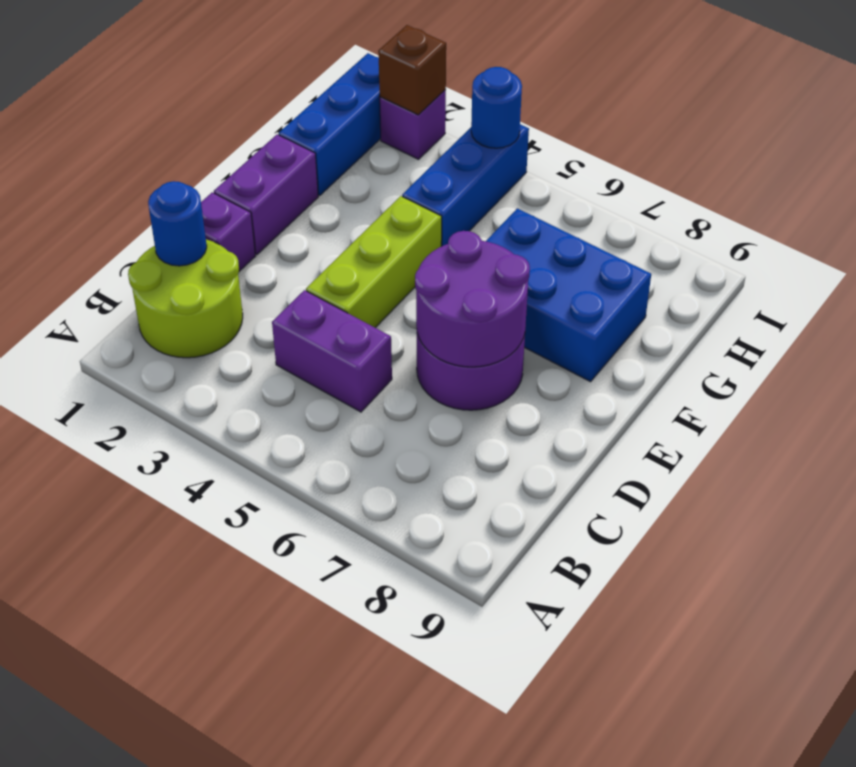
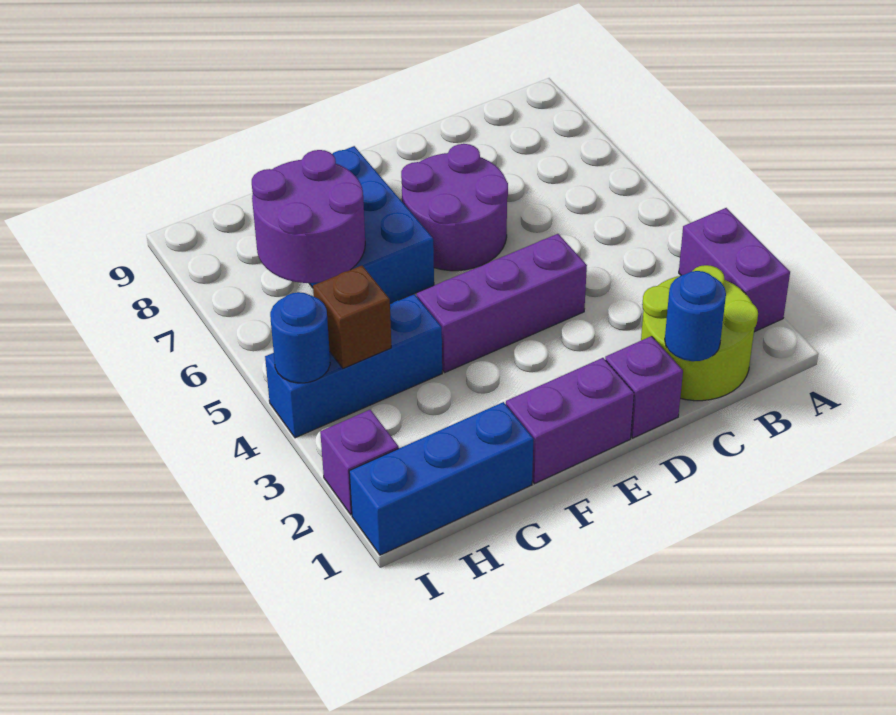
purple 1x2 brick [272,290,392,412] -> purple 1x2 brick moved to [679,208,790,332]
lime 1x3 brick [306,196,442,328] -> purple 1x3 brick [417,234,587,372]
purple 2x2 round brick [415,231,530,367] -> purple 2x2 round brick moved to [252,150,365,283]
brown 1x1 brick [378,25,446,115] -> brown 1x1 brick moved to [313,266,391,368]

